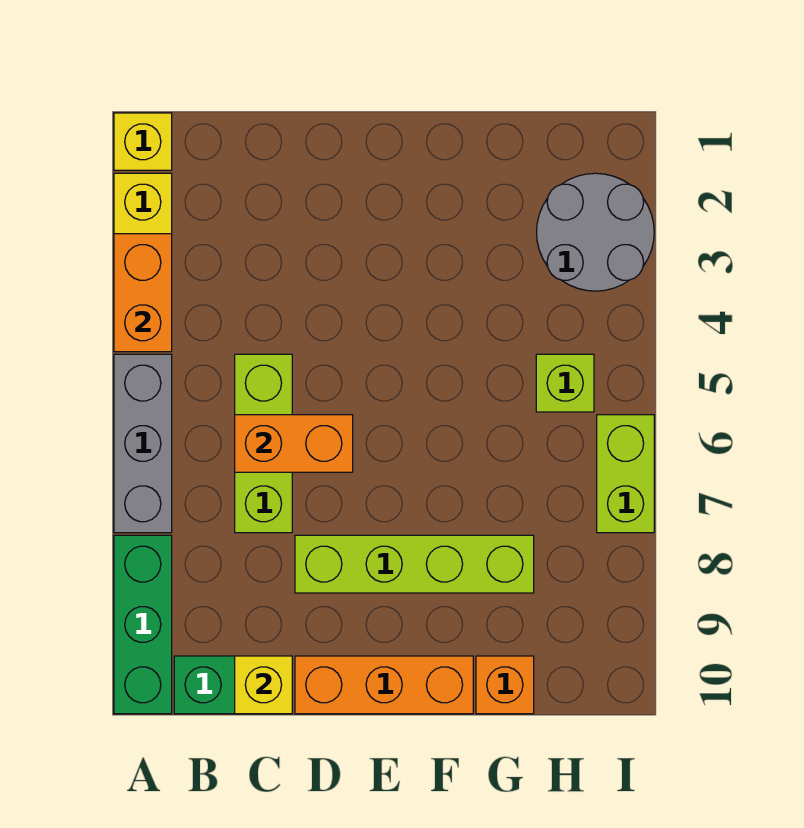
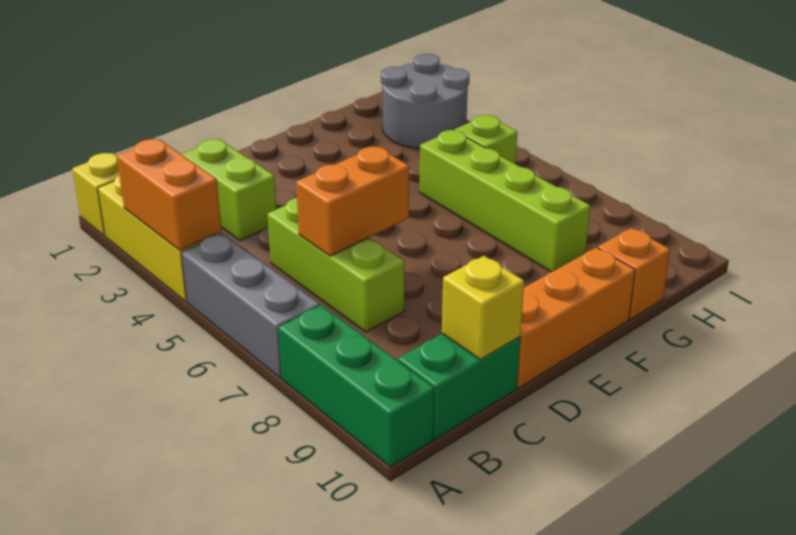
lime 1x4 brick [295,535,534,593] -> lime 1x4 brick turned to [419,130,590,272]
lime 1x2 brick [597,415,654,533] -> lime 1x2 brick moved to [182,139,276,241]

